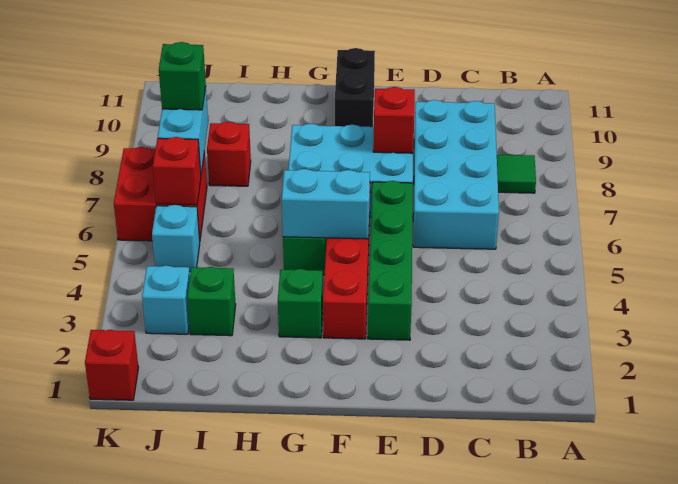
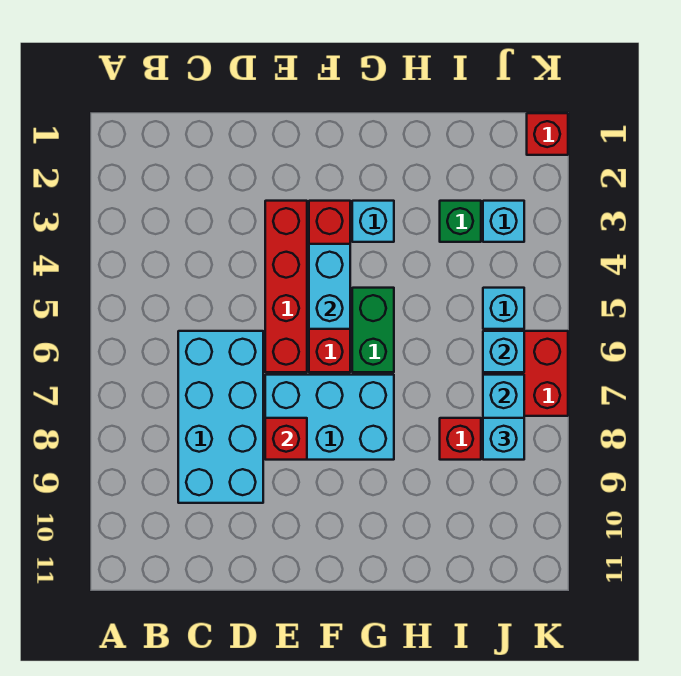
green 1x1 tile [497,155,536,193] -> none
green 1x4 brick [368,181,413,340] -> red 1x4 brick [265,201,307,372]
cyan 1x2 brick [282,169,370,239] -> cyan 1x2 brick turned to [309,244,350,329]
black 1x2 brick [335,48,375,127] -> none
green 1x1 brick [278,269,323,338] -> cyan 1x1 brick [352,201,394,242]
red 1x1 brick [153,137,201,205] -> cyan 1x1 brick [483,331,524,372]
green 1x1 brick [159,42,206,110] -> cyan 1x1 brick [483,418,524,460]

